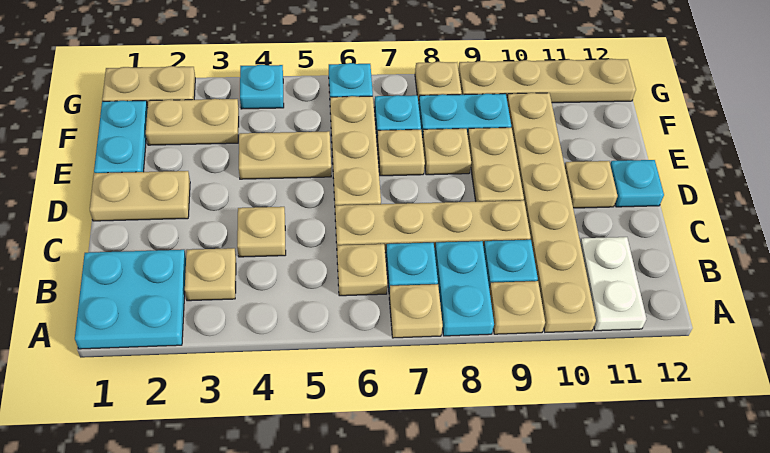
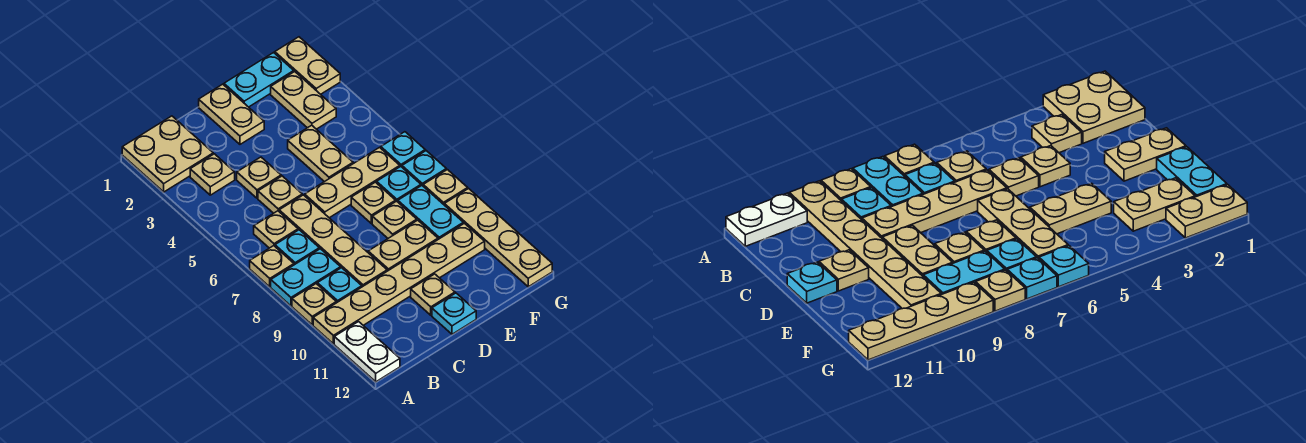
cyan 2x2 plate [75,250,186,349] -> tan 2x2 plate [122,116,213,192]
white 1x2 plate [580,237,646,331] -> white 1x2 plate turned to [334,322,400,382]
none -> tan 1x1 plate [258,176,302,213]
cyan 1x1 plate [240,65,284,109] -> cyan 1x1 plate moved to [402,151,446,186]

